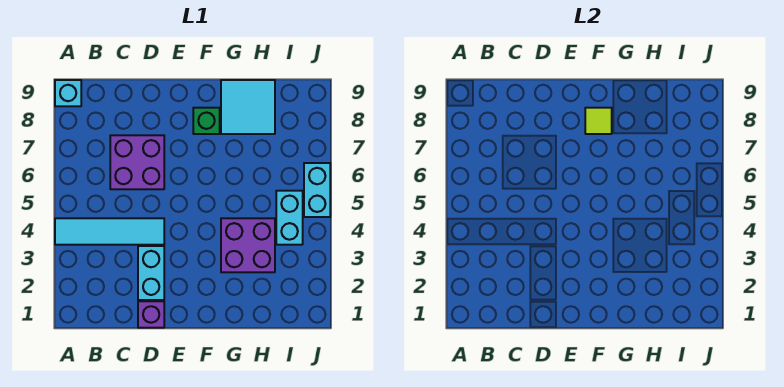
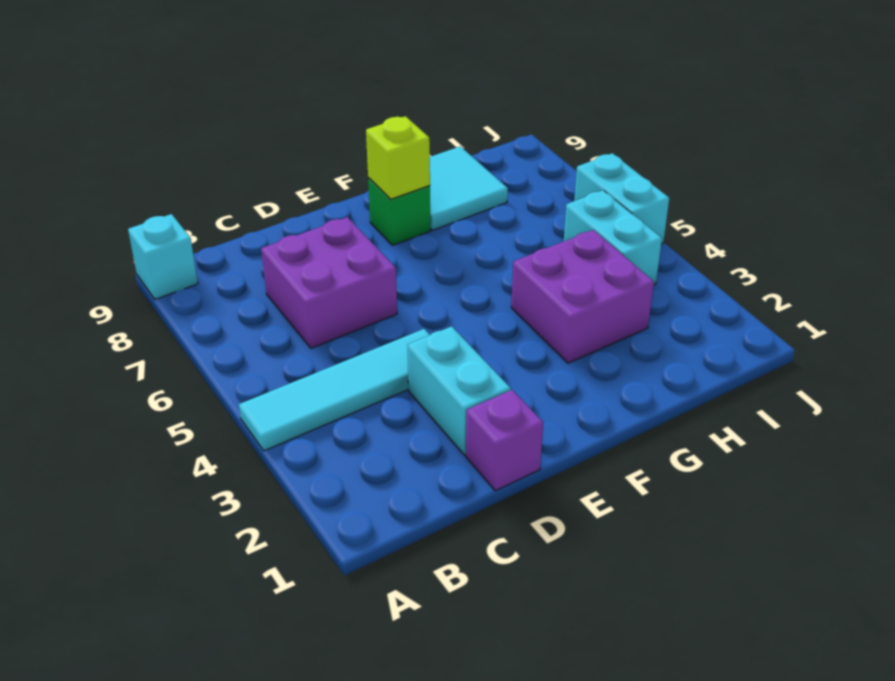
lime 1x1 tile [585,108,612,134] -> lime 1x1 brick [366,116,430,199]

